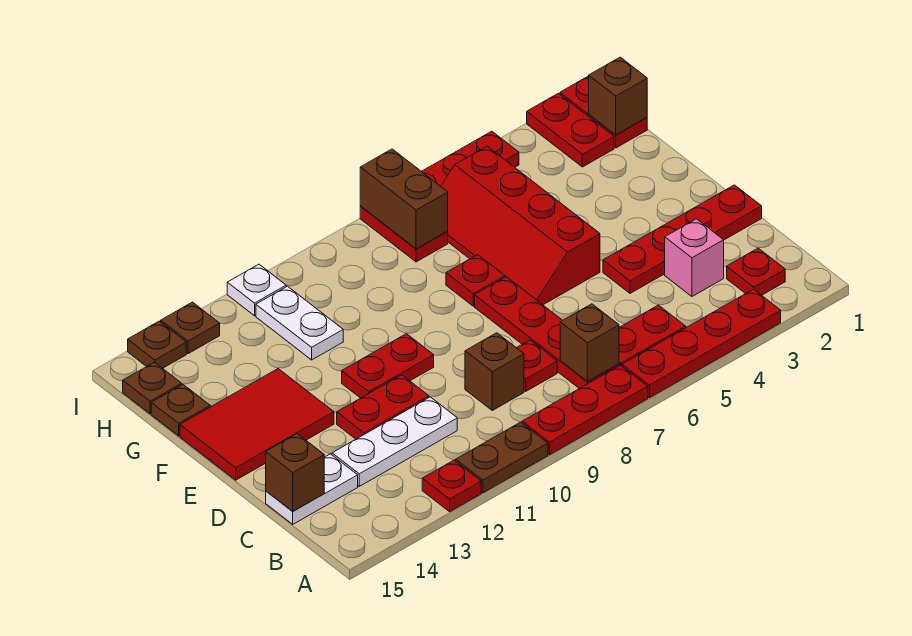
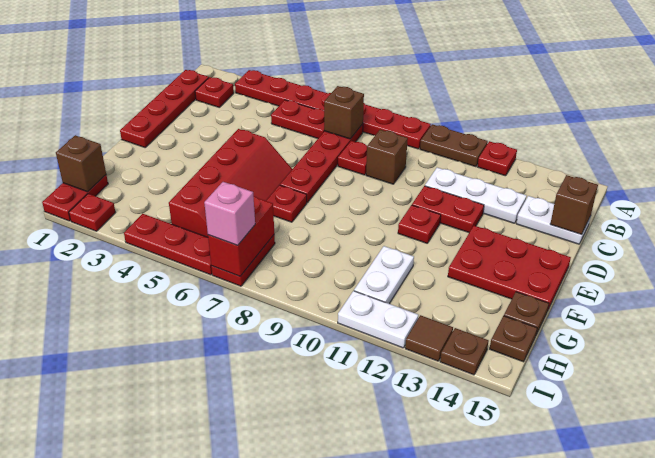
pink 1x1 brick [665,219,724,296] -> pink 1x1 brick moved to [204,182,255,245]
red 1x4 plate [603,185,762,293] -> red 1x4 plate turned to [120,70,209,147]
red 1x2 plate [342,334,434,398] -> red 1x1 plate [398,205,441,243]
red 2x3 tile [180,369,334,480] -> red 2x3 plate [448,226,571,310]
red 1x2 plate [527,93,614,167] -> red 1x1 plate [69,194,115,231]
brown 1x2 brick [360,149,448,249] -> red 1x2 brick [208,196,274,276]
white 1x1 plate [227,264,286,316] -> white 1x2 plate [338,291,418,348]
brown 1x1 plate [161,302,220,354] -> brown 1x1 tile [405,315,453,361]

